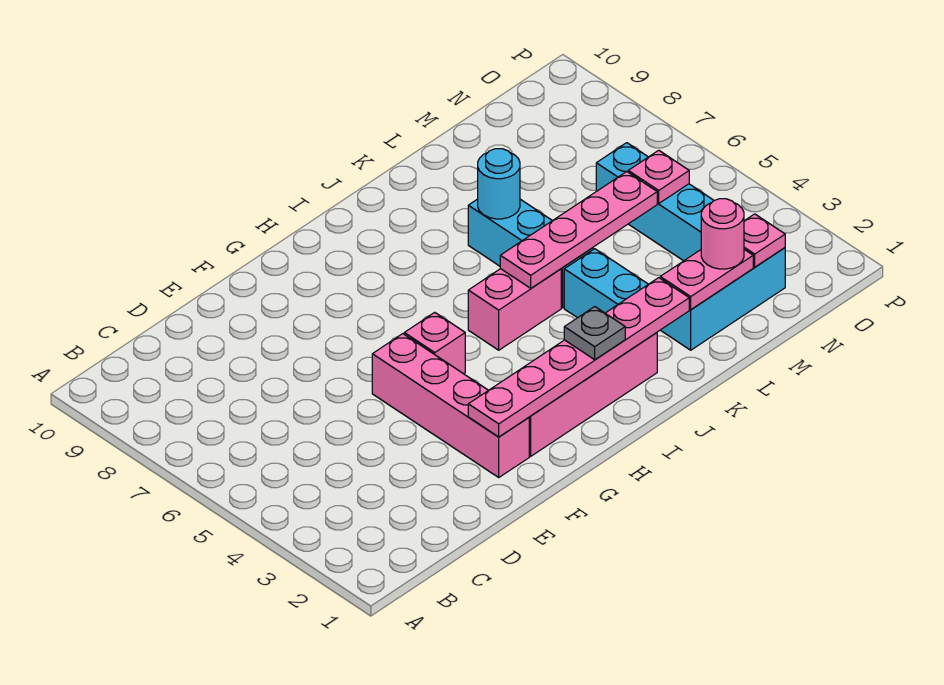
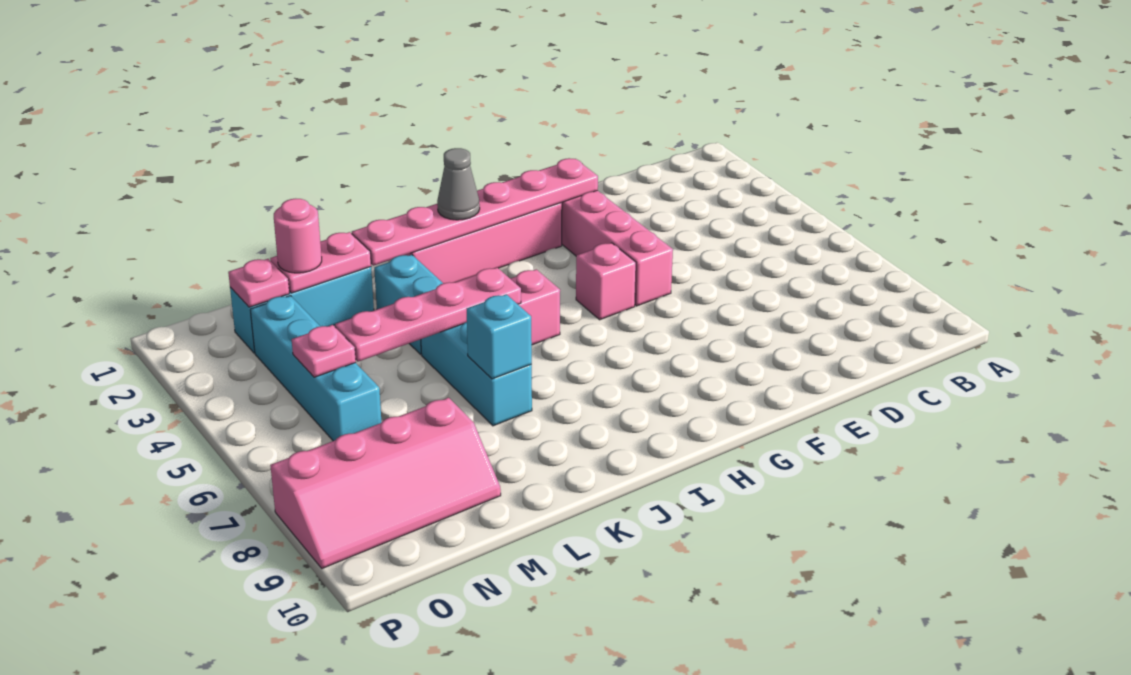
grey 1x1 plate [564,307,625,360] -> grey 1x1 cone [437,148,480,220]
cyan 1x1 round brick [478,149,520,219] -> cyan 1x1 brick [467,294,532,379]
none -> pink 2x4 slope [270,398,501,569]

